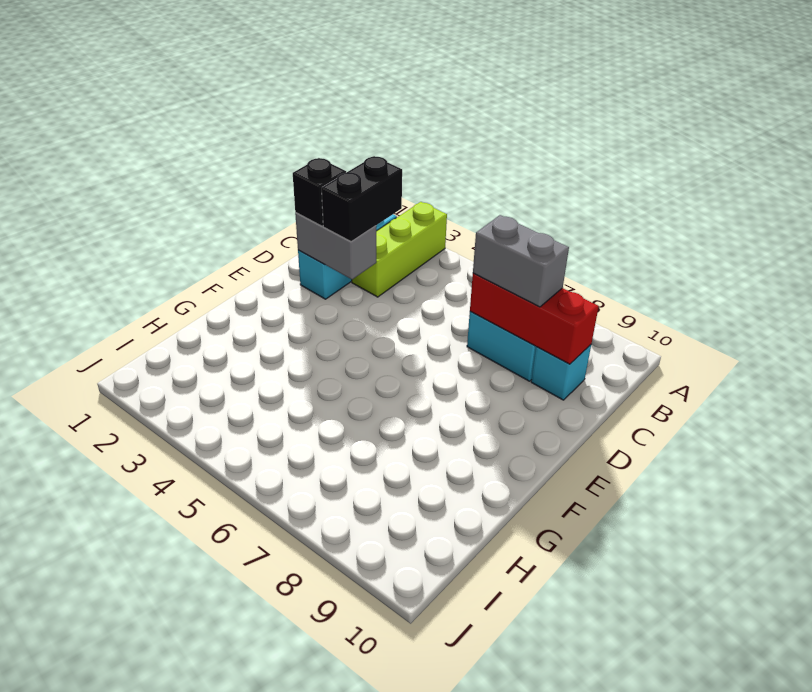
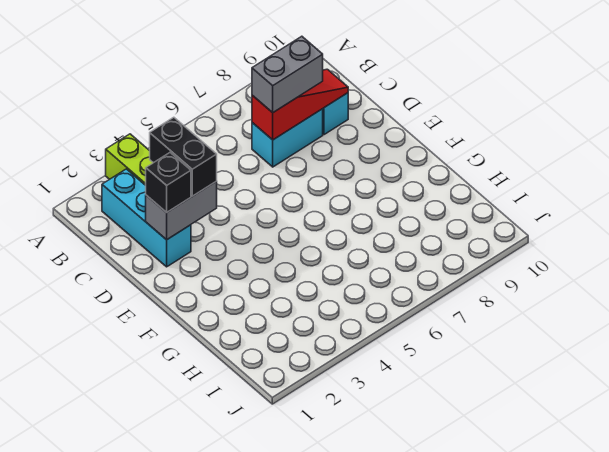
red 1x3 brick [470,273,599,364] -> red 1x3 slope [252,69,348,140]

